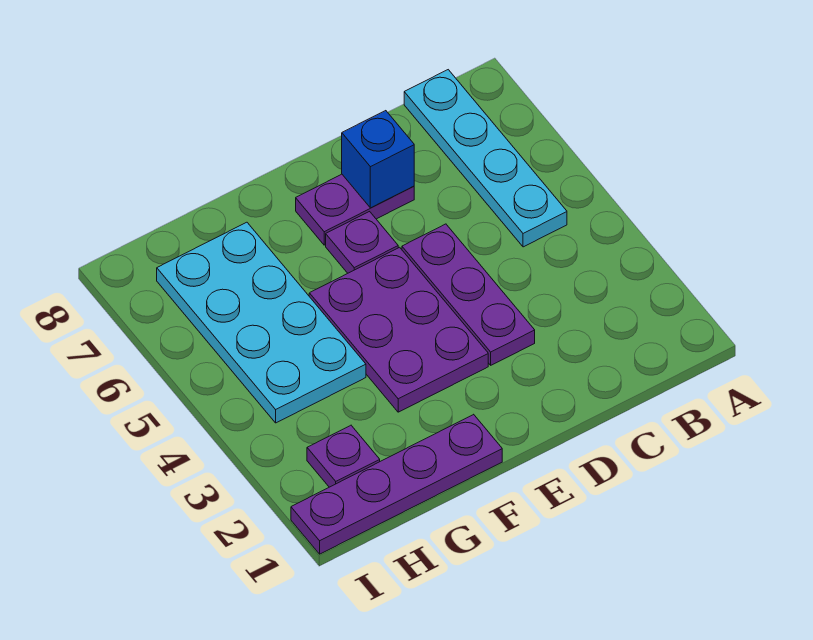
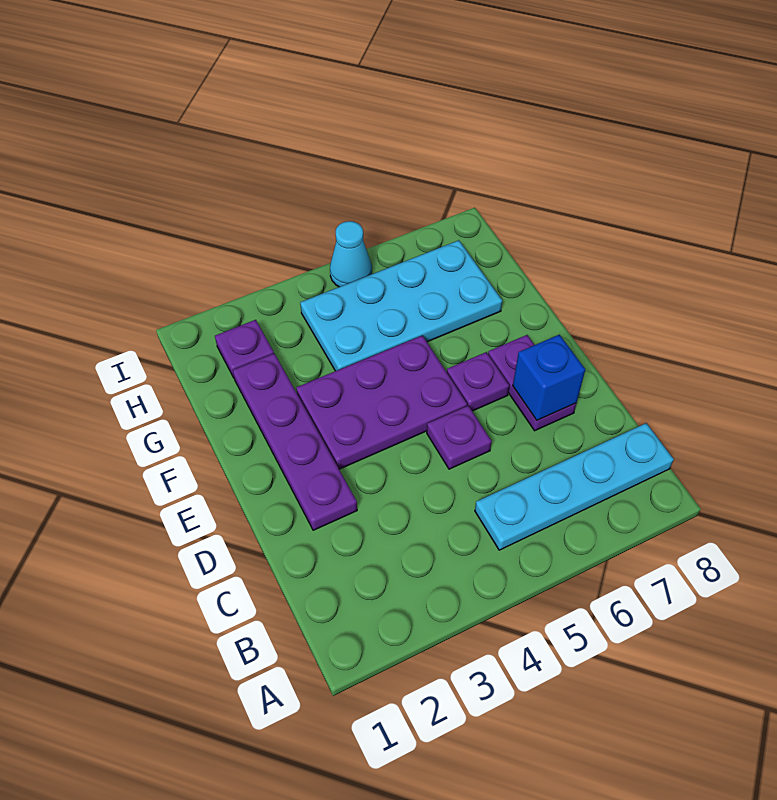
purple 1x3 plate [402,224,535,365] -> purple 1x1 plate [427,406,492,469]
purple 1x4 plate [291,414,502,554] -> purple 1x4 plate moved to [233,353,357,530]
none -> cyan 1x1 cone [330,221,372,287]

